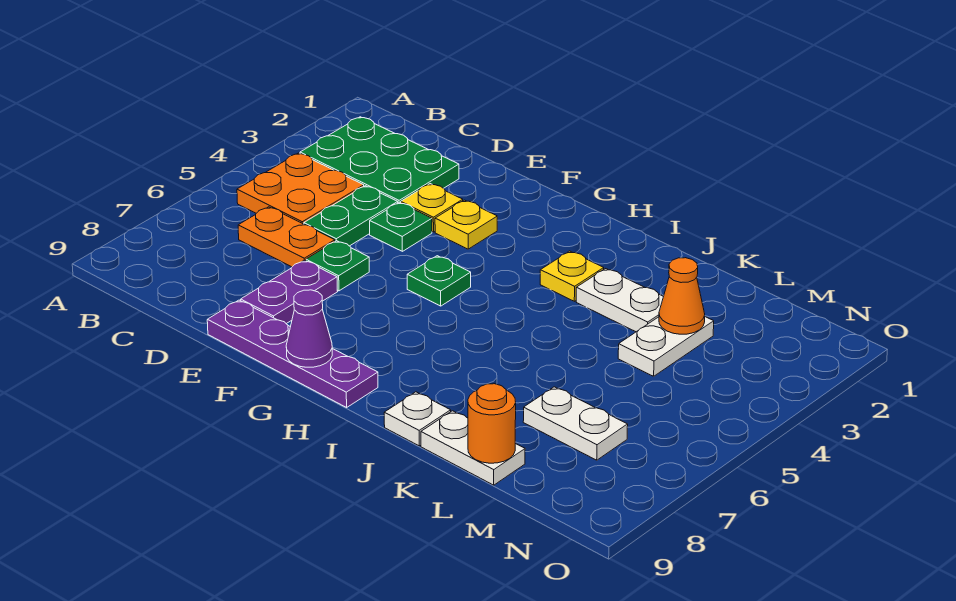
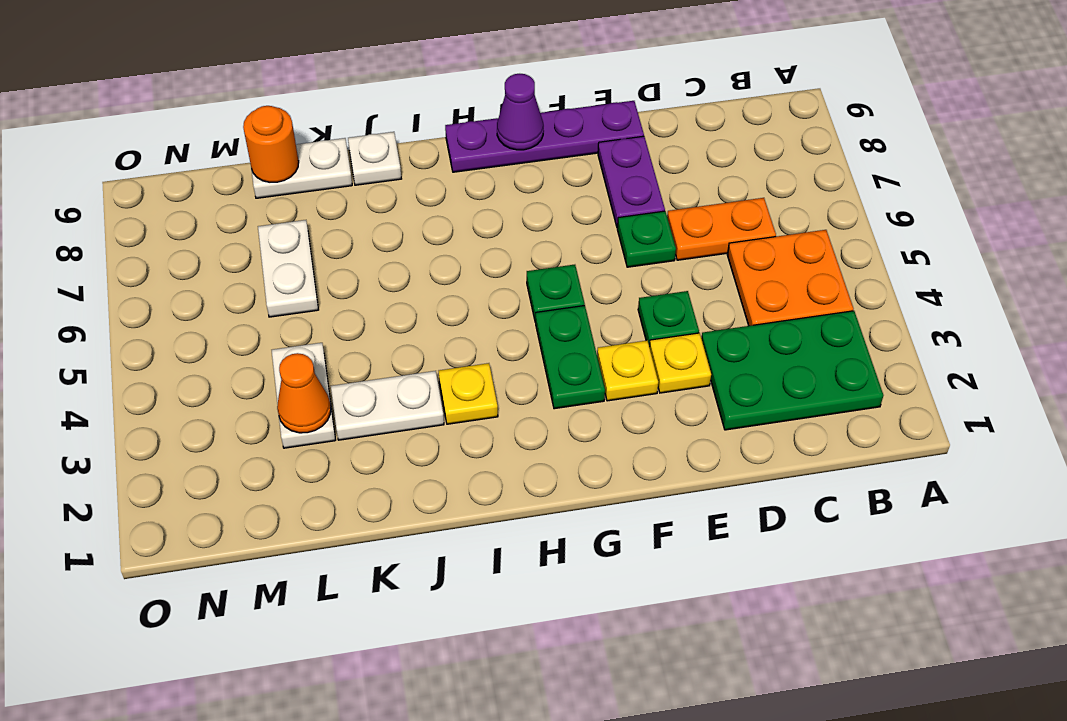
green 1x2 plate [304,186,398,246] -> green 1x2 plate moved to [536,305,605,409]
white 1x2 plate [523,387,628,460] -> white 1x2 plate turned to [258,220,318,317]

